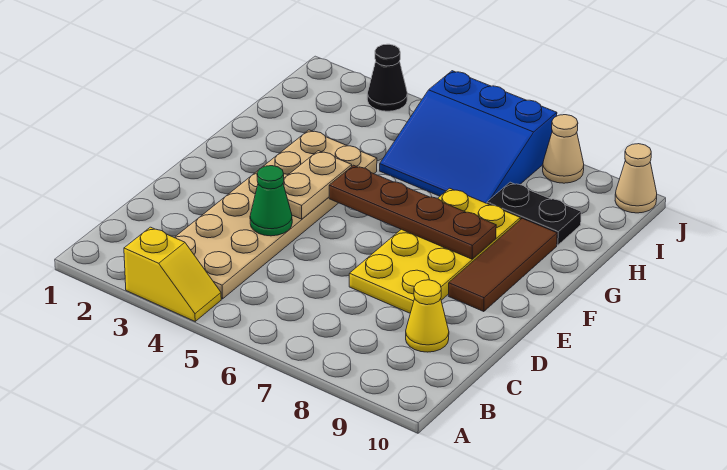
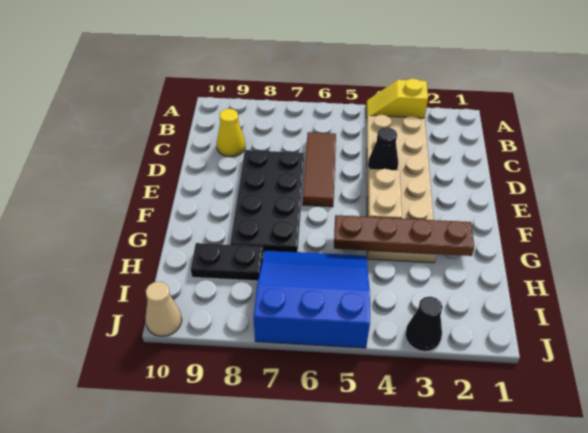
green 1x1 cone [250,166,292,236] -> black 1x1 cone [368,127,399,170]
yellow 2x4 plate [349,188,520,313] -> black 2x4 plate [230,150,305,254]
brown 1x3 tile [449,218,557,312] -> brown 1x3 tile moved to [303,132,336,207]
brown 1x4 plate [329,165,496,259] -> brown 1x4 plate moved to [334,215,474,256]
tan 1x1 cone [543,115,584,183] -> none

